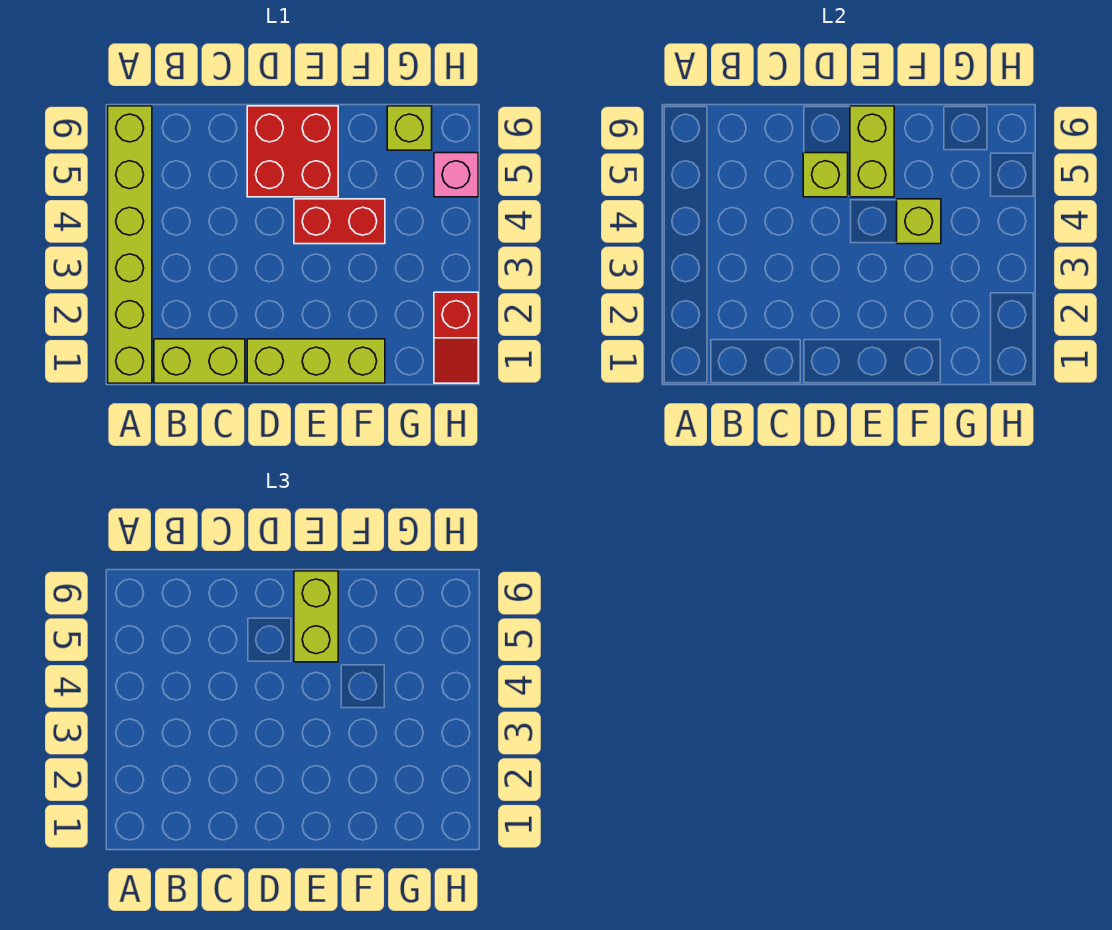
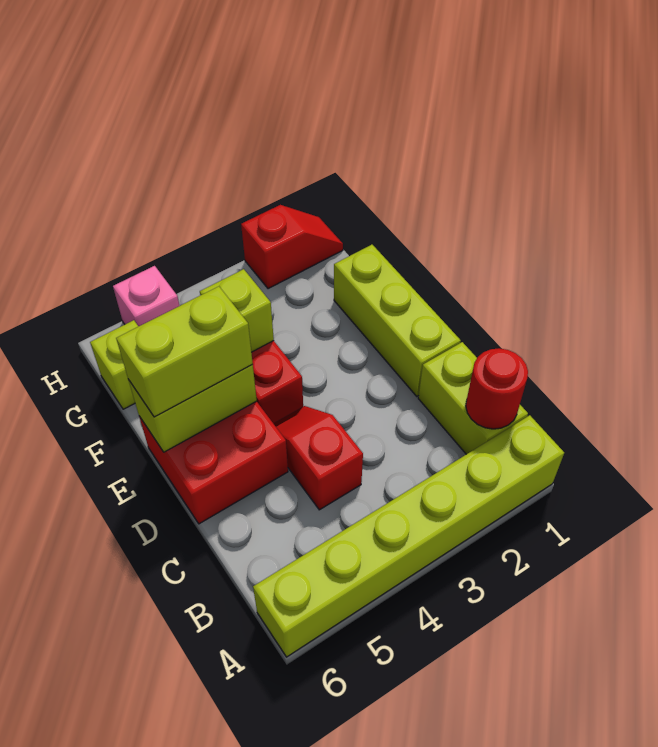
none -> red 1x1 round brick [466,348,528,429]
none -> red 1x2 slope [273,406,363,510]
lime 1x1 brick [803,153,848,197] -> none

